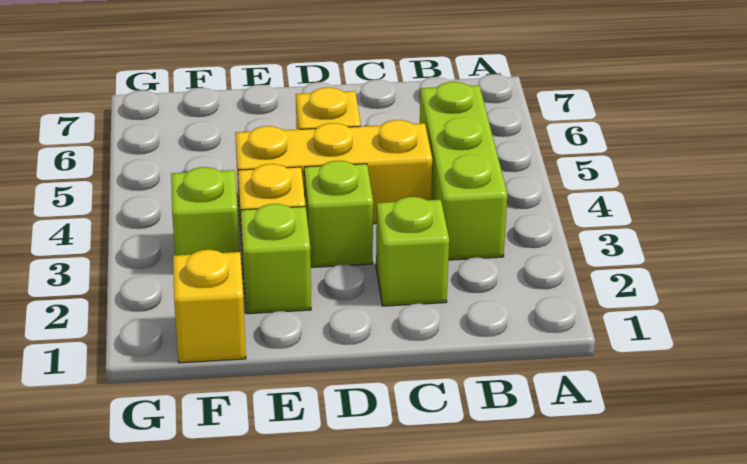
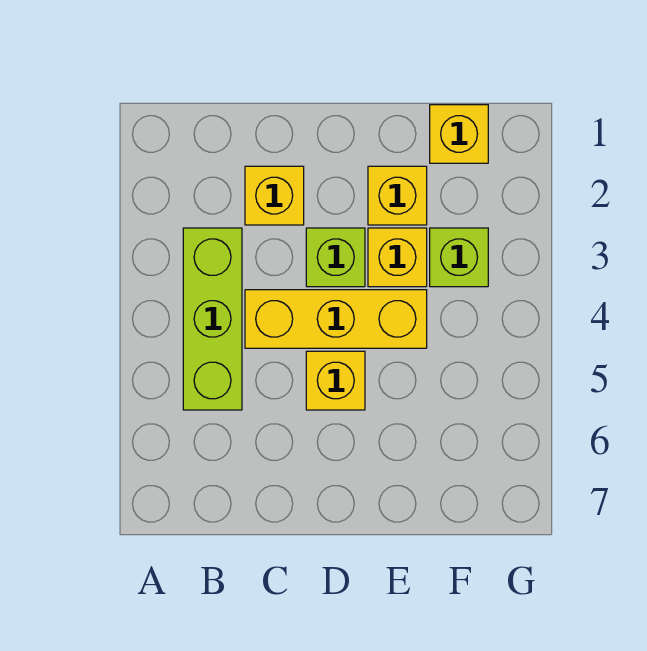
lime 1x1 brick [376,197,449,306] -> yellow 1x1 brick [245,166,304,225]
lime 1x1 brick [241,204,311,314] -> yellow 1x1 brick [368,166,427,225]

